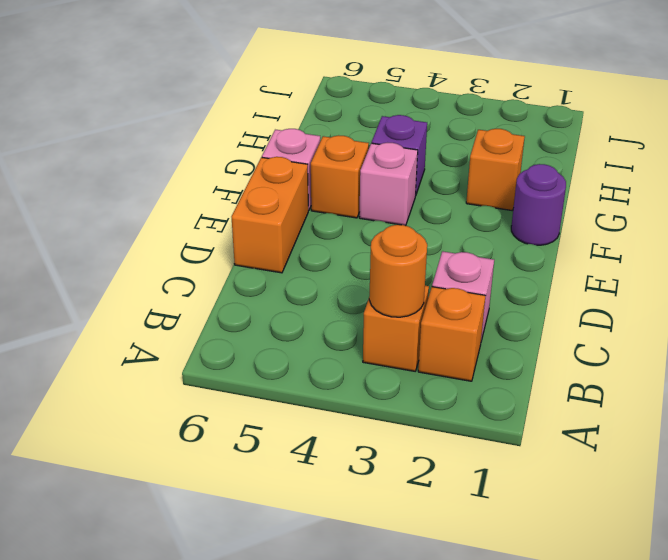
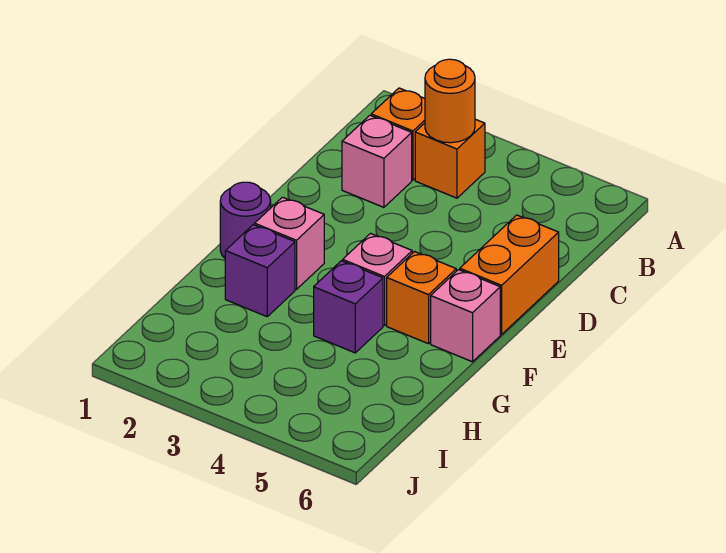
none -> pink 1x1 brick [255,197,324,289]
orange 1x1 brick [466,129,525,211] -> purple 1x1 brick [225,225,295,317]

